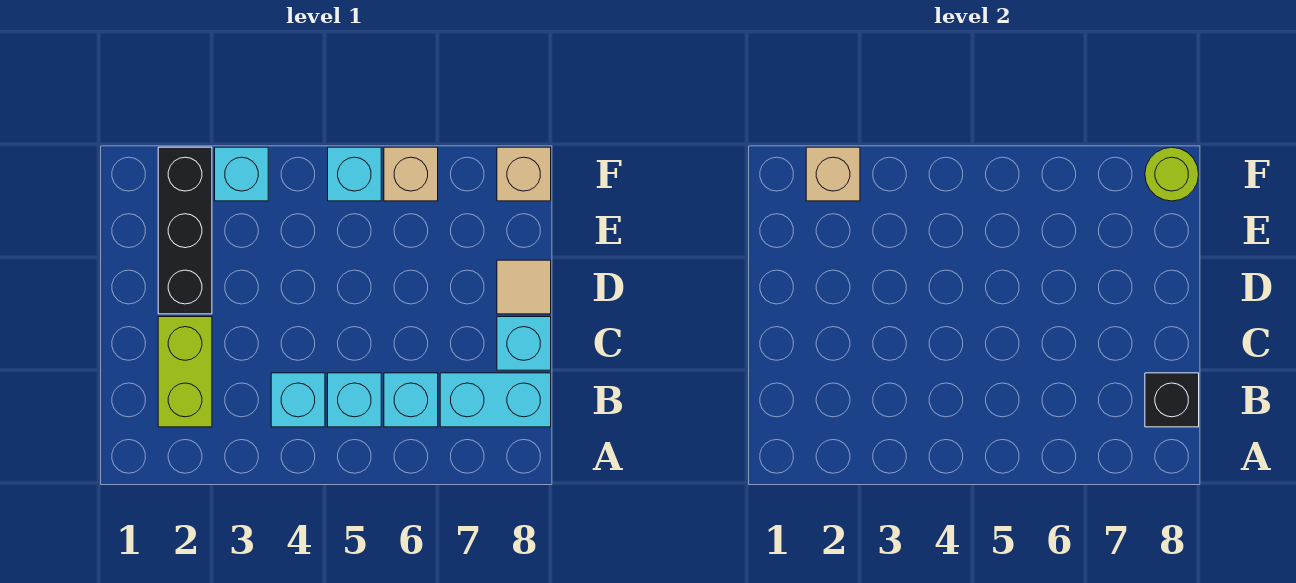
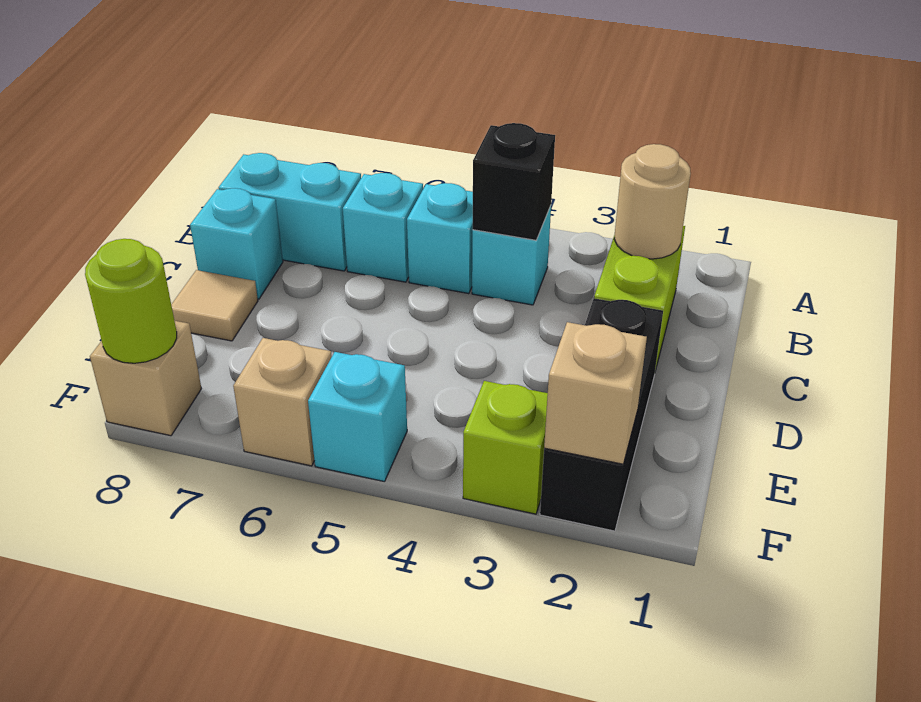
none -> tan 1x1 round brick [614,144,691,259]
black 1x1 brick [1145,373,1199,427] -> black 1x1 brick moved to [472,123,555,240]
cyan 1x1 brick [215,147,268,201] -> lime 1x1 brick [463,381,548,514]

